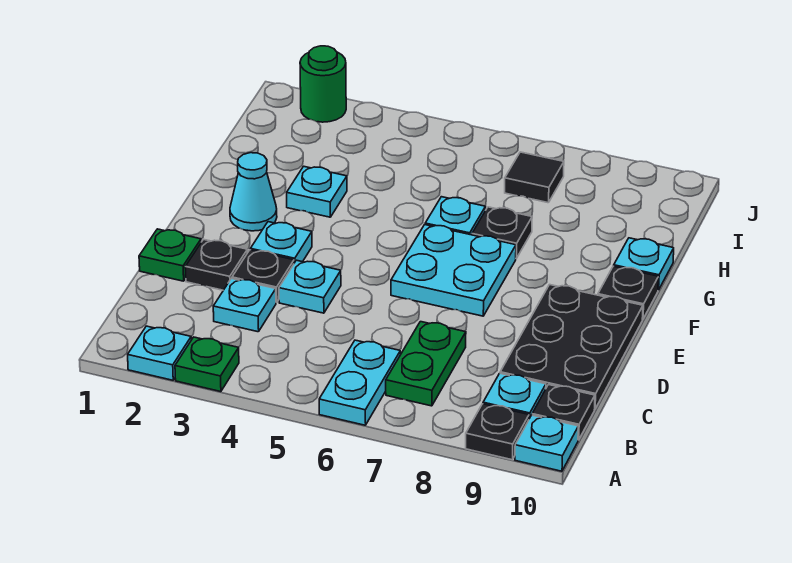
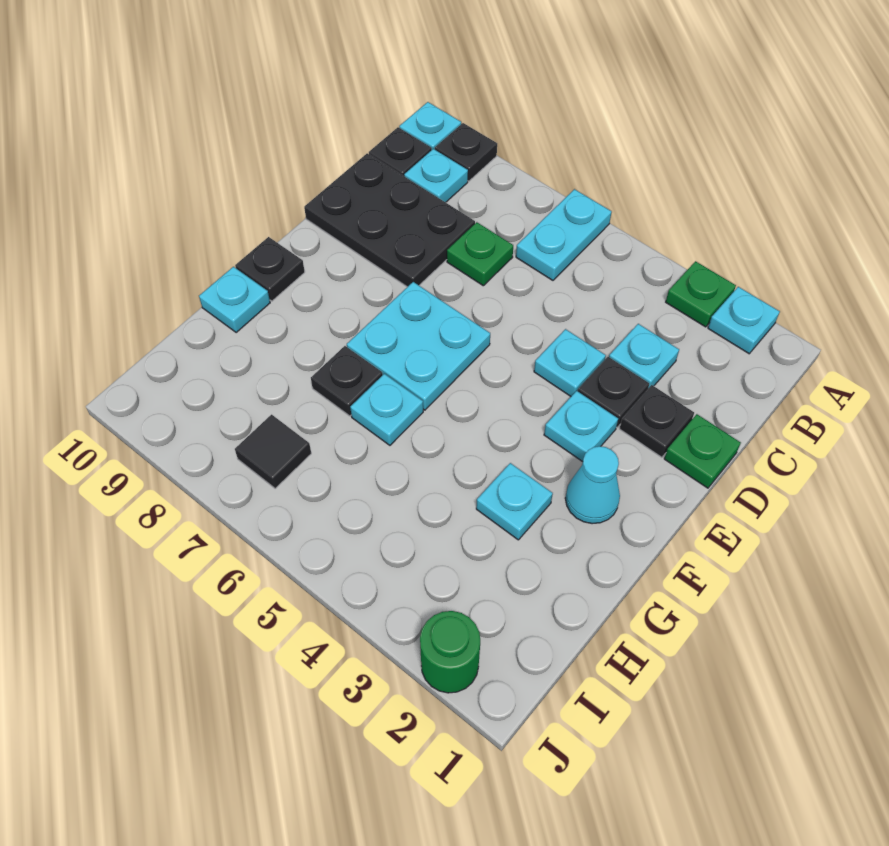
green 1x2 plate [386,322,466,406] -> green 1x1 plate [447,222,513,286]
black 2x3 plate [500,285,643,408] -> black 2x3 plate turned to [304,153,475,287]

